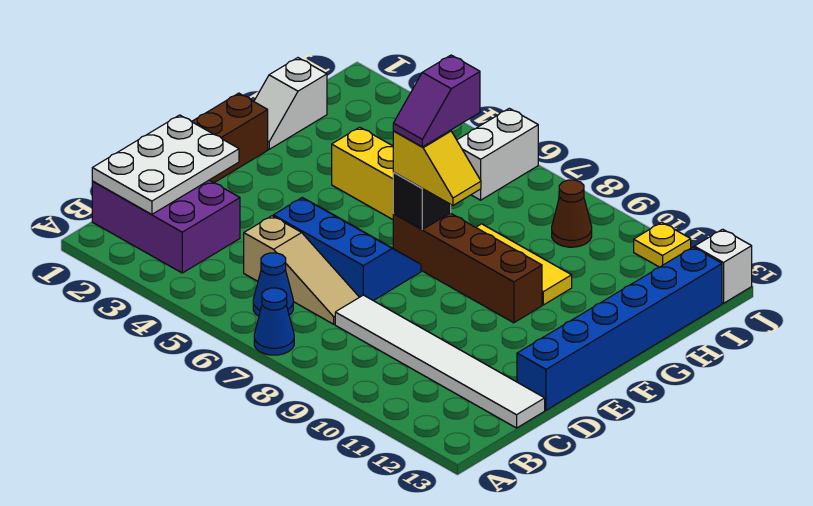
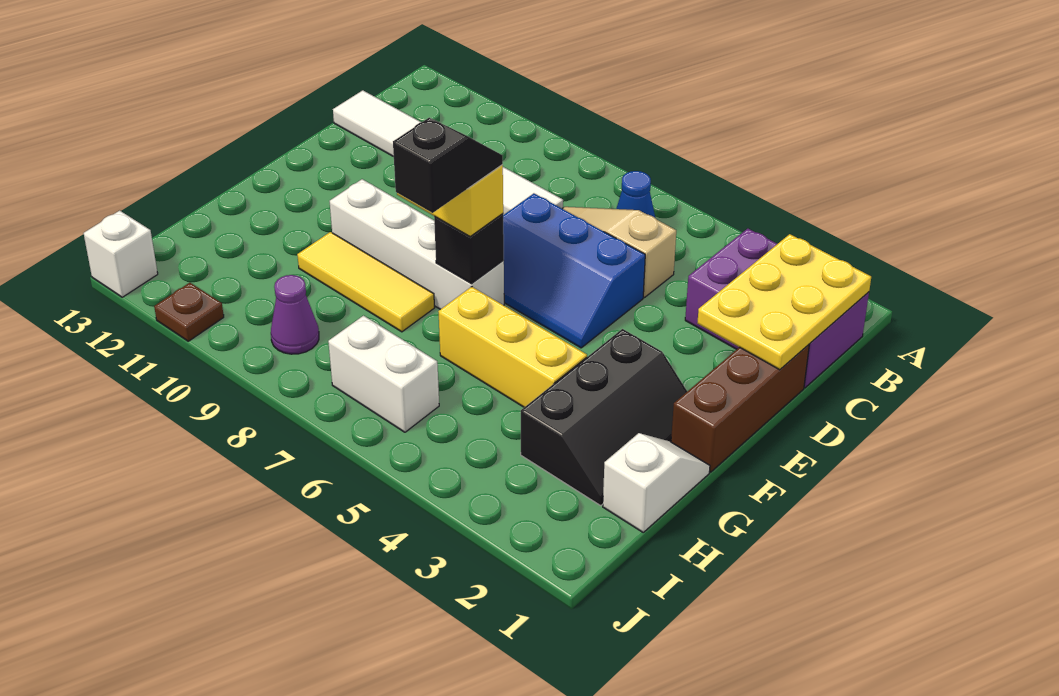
blue 1x1 cone [254,288,294,355] -> none
white 2x3 plate [92,115,239,215] -> yellow 2x3 plate [697,234,871,370]
blue 1x6 brick [517,247,722,410] -> none
none -> black 2x3 slope [521,329,687,505]
brown 1x4 brick [393,213,542,323] -> white 1x4 brick [330,179,504,309]
purple 1x2 slope [393,55,480,147] -> black 1x2 slope [393,118,503,213]
white 1x2 brick [457,108,538,200] -> white 1x2 brick turned to [328,316,439,432]
brown 1x1 cone [552,180,592,247] -> purple 1x1 cone [271,275,319,354]
yellow 1x1 plate [634,222,691,267] -> brown 1x1 plate [154,283,224,341]

